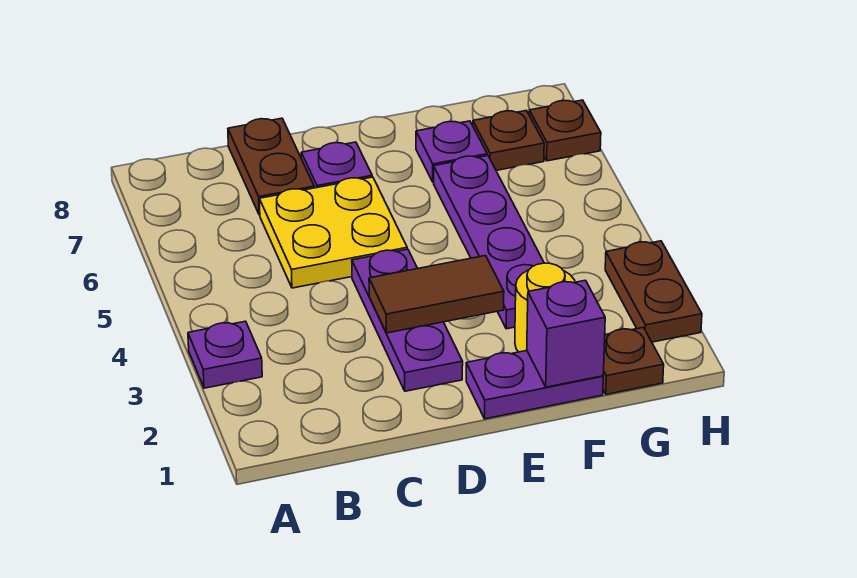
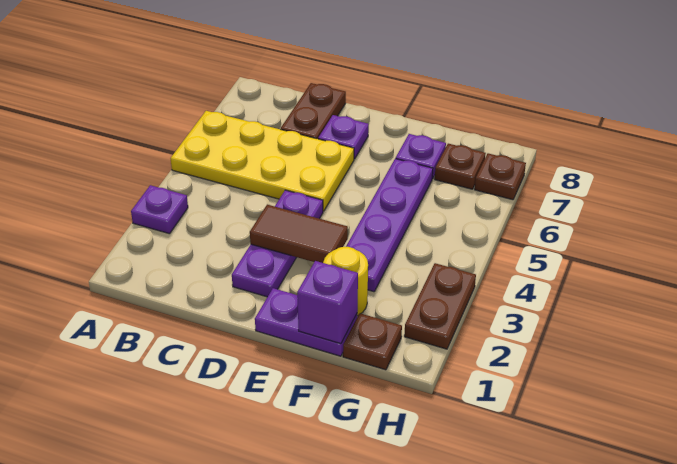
yellow 2x2 plate [259,177,407,288] -> yellow 2x4 plate [171,111,354,211]

